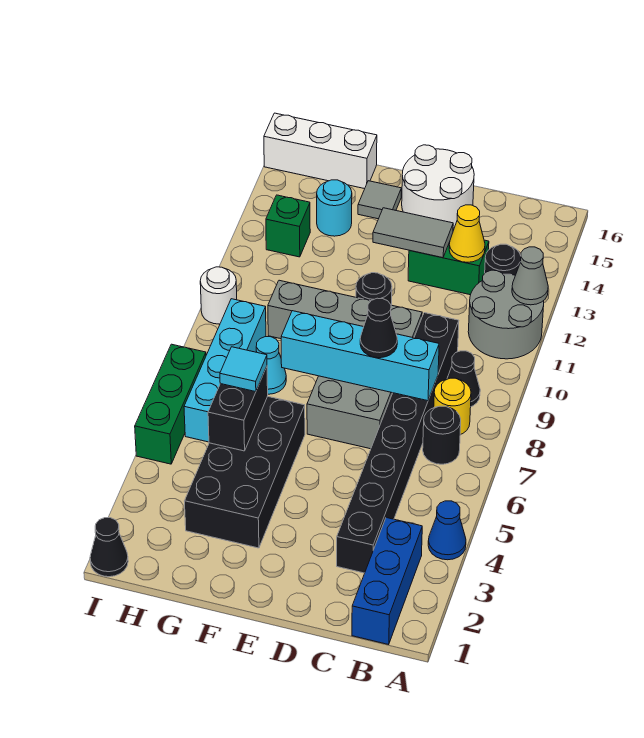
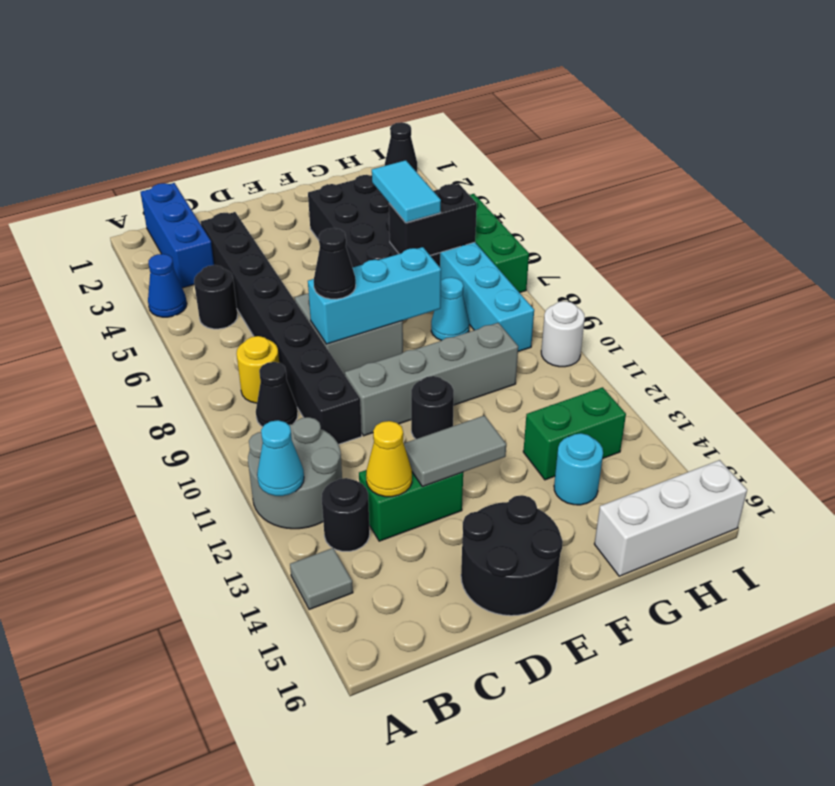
grey 1x1 cone [512,247,548,305] -> cyan 1x1 cone [257,420,304,496]
black 1x1 round brick [423,406,461,464] -> black 1x1 round brick moved to [194,265,238,329]
cyan 1x4 brick [281,311,439,401] -> cyan 1x3 brick [308,247,441,344]
white 2x2 round brick [402,145,474,228] -> black 2x2 round brick [461,495,563,616]
grey 1x1 tile [358,181,401,219] -> grey 1x1 tile moved to [290,548,353,610]
black 1x2 brick [208,367,268,451] -> black 1x2 brick turned to [389,184,477,255]
cyan 1x1 tile [220,347,267,392] -> cyan 1x2 tile [372,160,441,223]
green 1x1 brick [266,195,310,257] -> green 1x2 brick [523,387,626,480]

